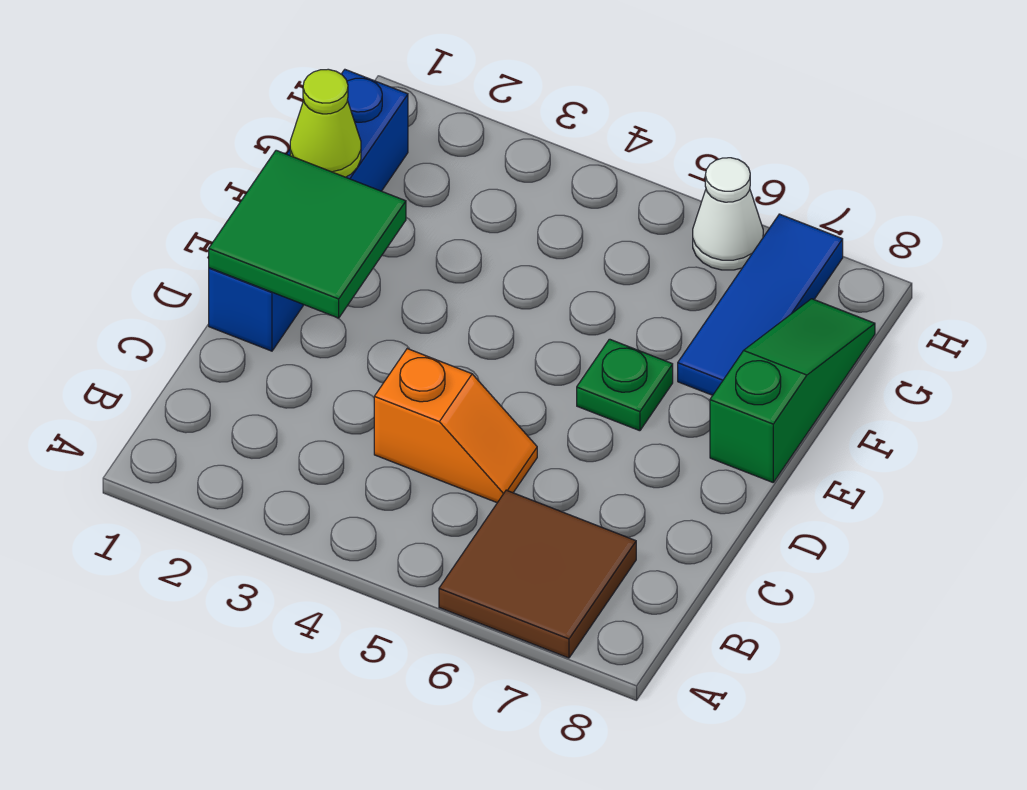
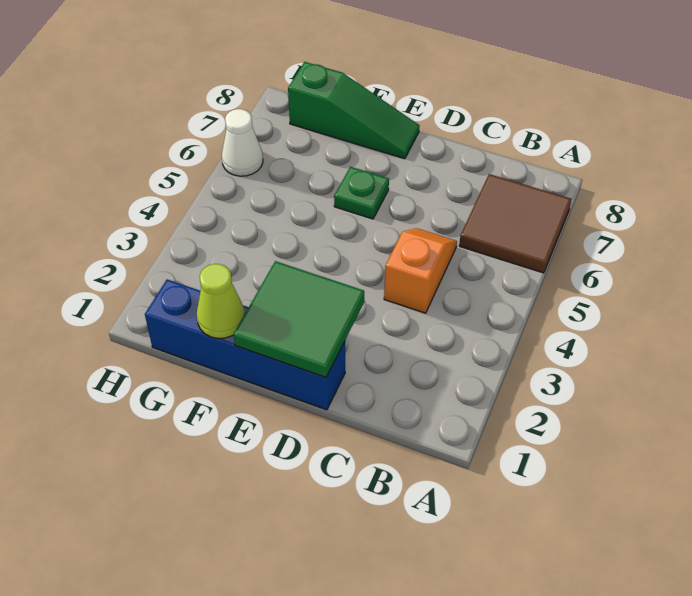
green 1x3 slope [710,299,875,482] -> green 1x3 slope turned to [288,62,420,159]
blue 1x3 tile [678,214,843,395] -> none

